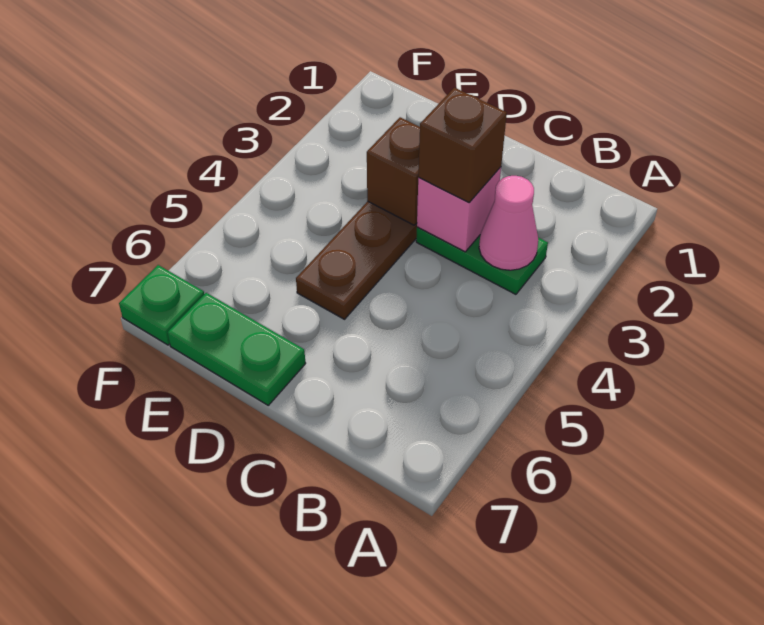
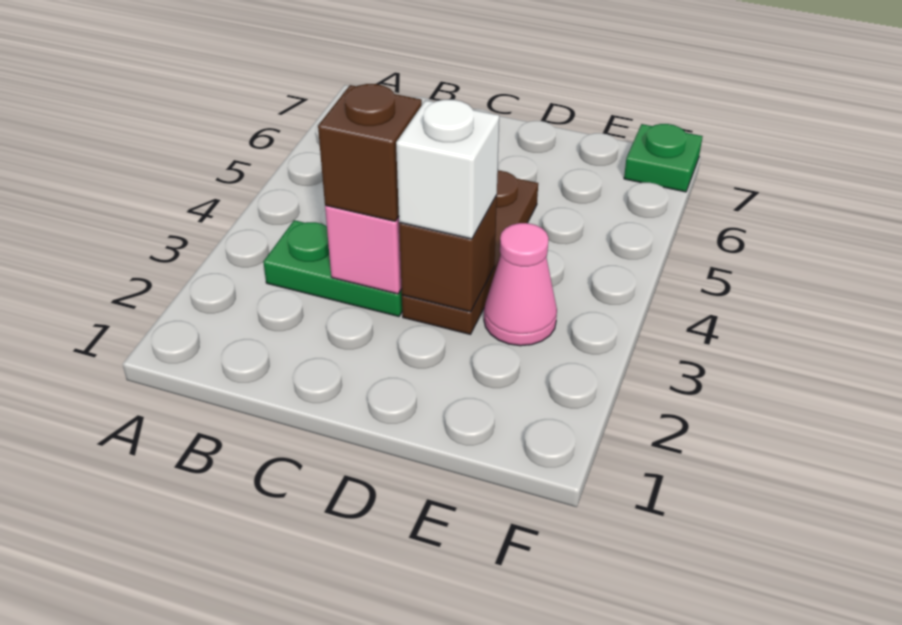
pink 1x1 cone [479,176,538,270] -> pink 1x1 cone moved to [484,223,557,346]
none -> white 1x1 brick [396,100,499,239]
green 1x2 plate [167,293,306,405] -> none

